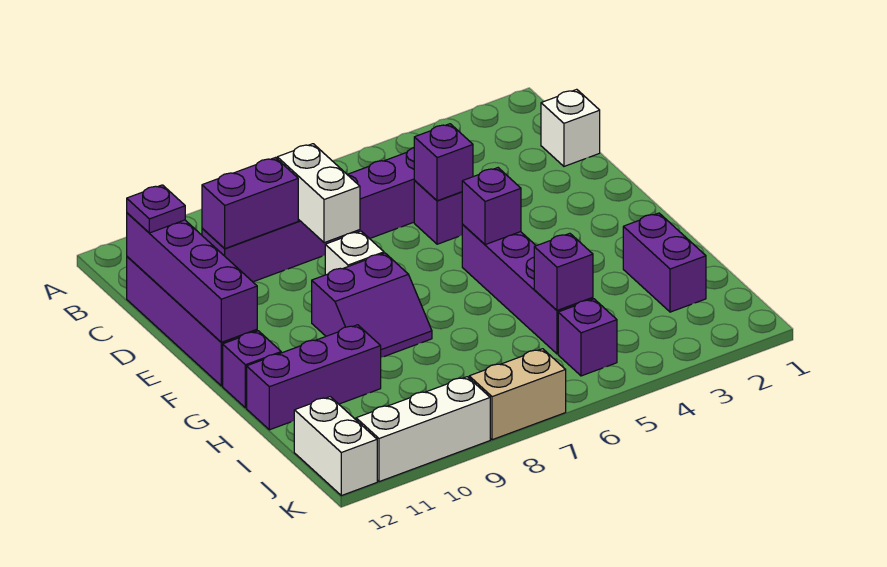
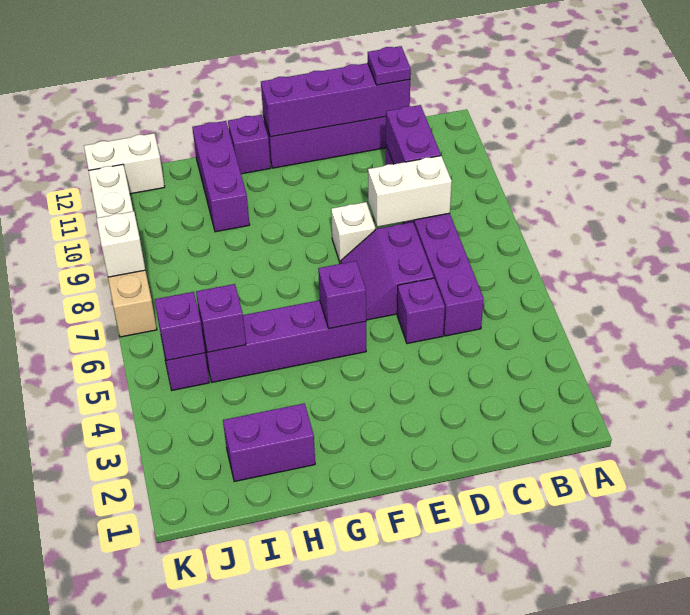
white 1x1 brick [541,89,600,166] -> white 1x1 brick moved to [96,211,145,277]
purple 1x1 brick [414,124,473,201] -> purple 1x1 brick moved to [155,292,205,360]
purple 2x2 slope [312,253,432,357] -> purple 2x2 slope moved to [341,222,434,320]

